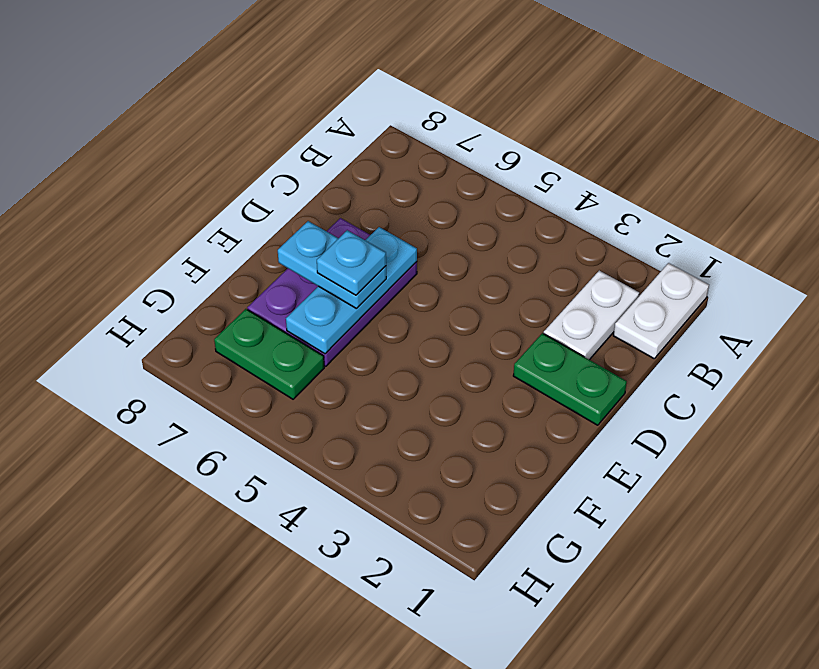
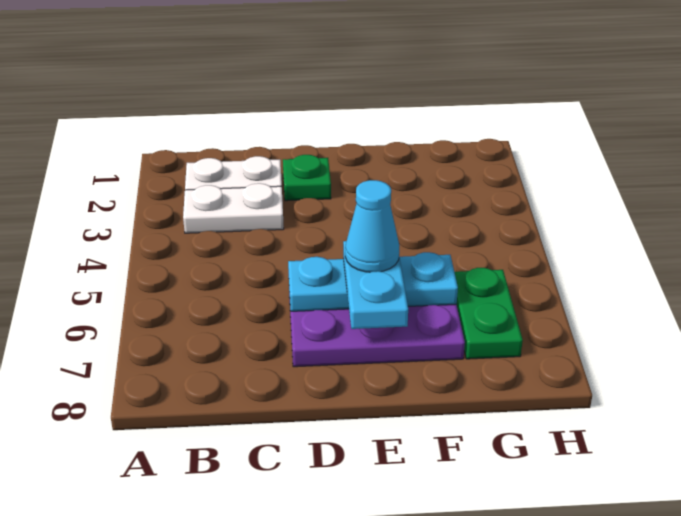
white 1x2 plate [613,263,709,358] -> white 1x2 plate moved to [183,183,284,233]
green 1x2 plate [513,333,627,425] -> green 1x1 plate [283,155,331,201]
cyan 1x1 plate [317,230,386,295] -> cyan 1x1 cone [345,180,399,272]

